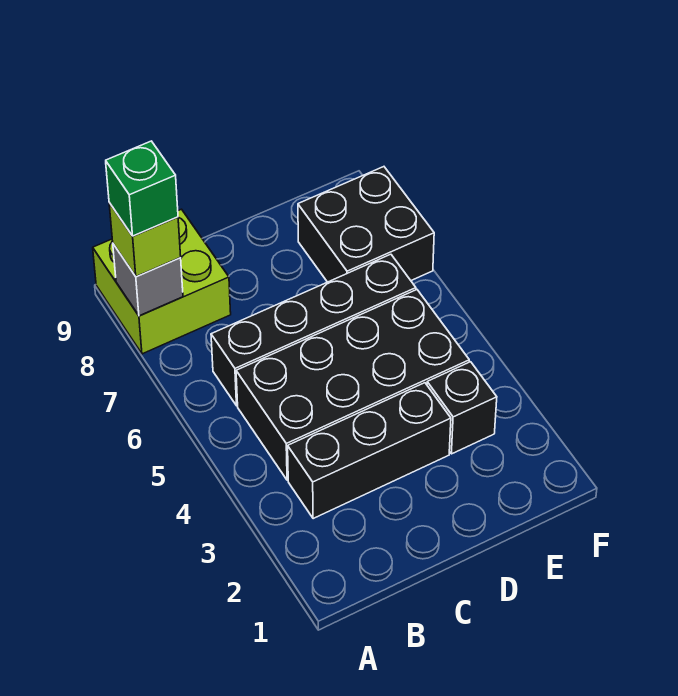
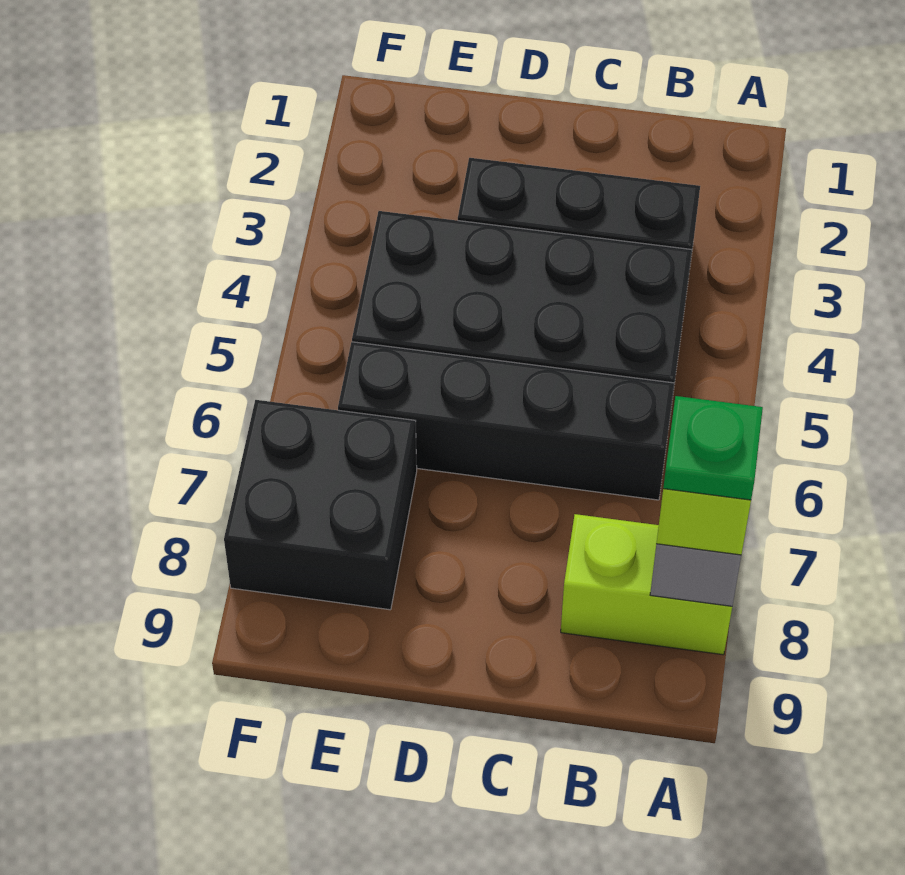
lime 2x2 brick [93,209,231,354] -> lime 1x2 brick [561,514,732,655]
green 1x1 brick [106,141,178,236] -> green 1x1 plate [663,396,763,500]
black 1x1 brick [427,362,497,454] -> none

